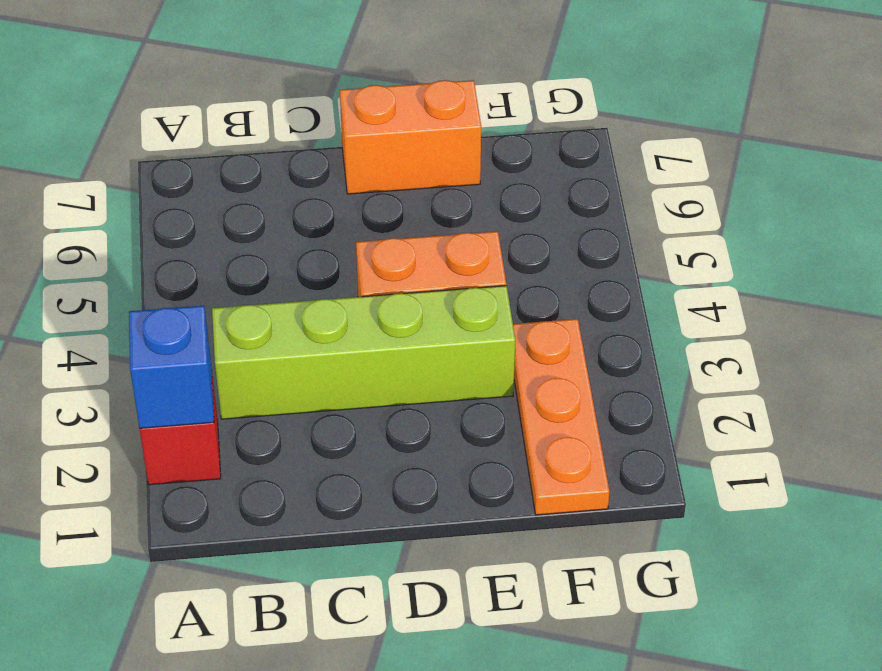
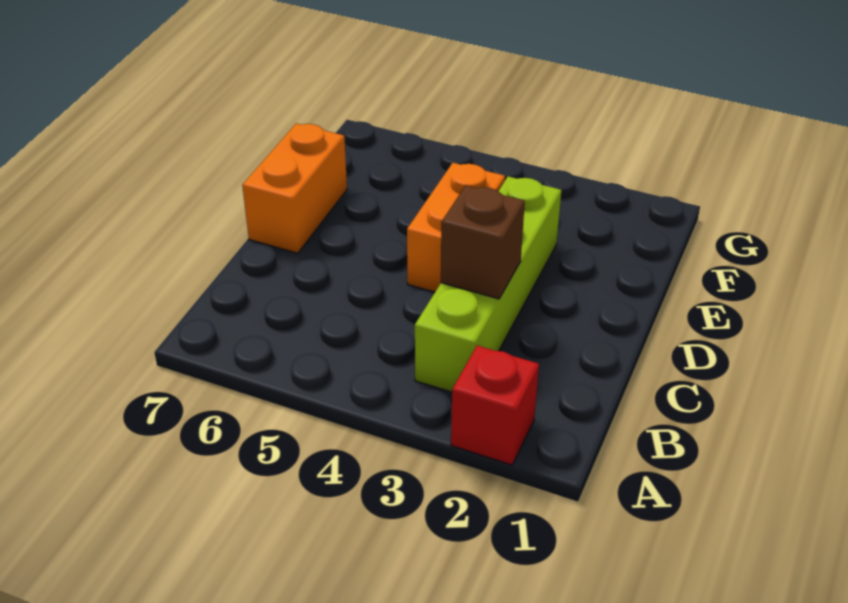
blue 1x1 brick [129,306,214,428] -> none
none -> brown 1x1 brick [441,186,525,299]
orange 1x3 plate [513,319,610,515] -> none

